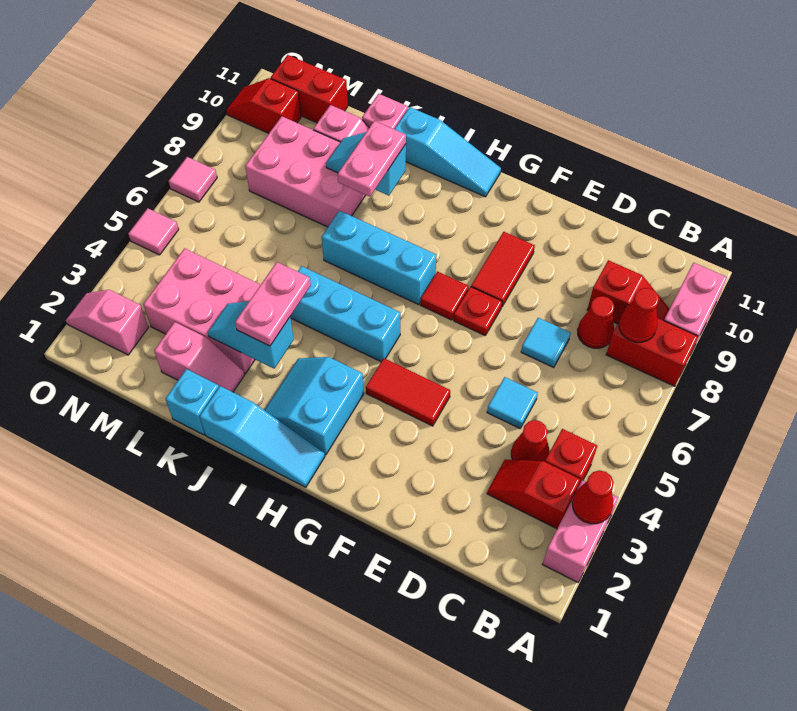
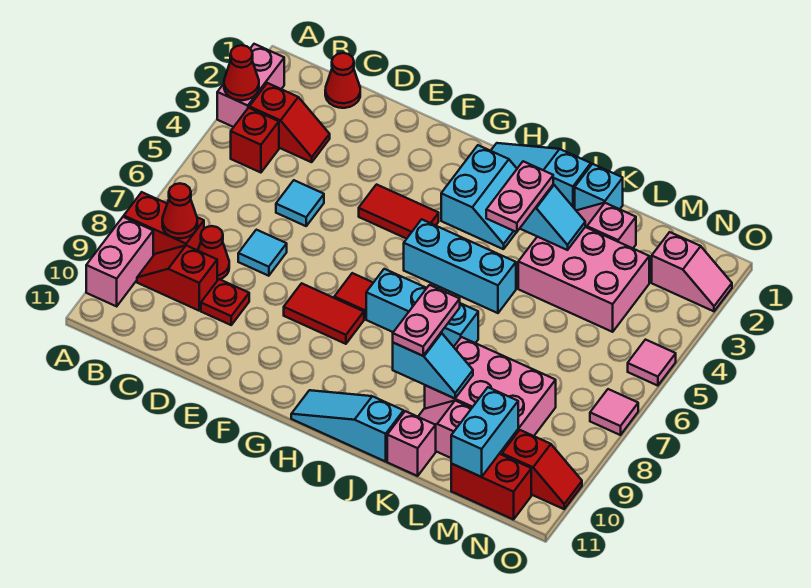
red 1x1 cone [511,420,549,462] -> red 1x1 cone moved to [325,53,360,108]
red 1x1 plate [454,287,502,335] -> red 1x1 plate moved to [201,279,249,325]
red 1x2 tile [471,232,535,306] -> red 1x2 tile turned to [284,283,364,344]
none -> cyan 1x2 brick [451,387,518,477]

